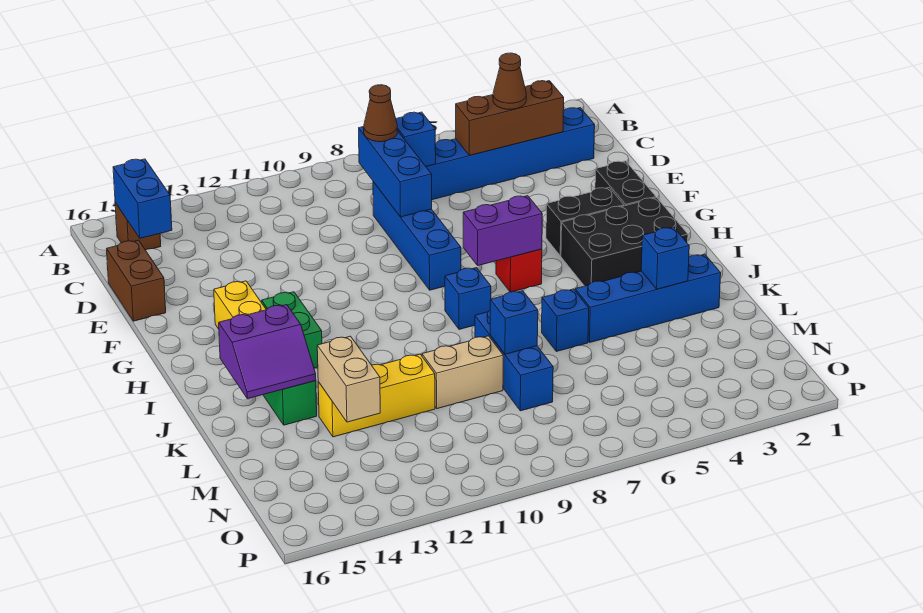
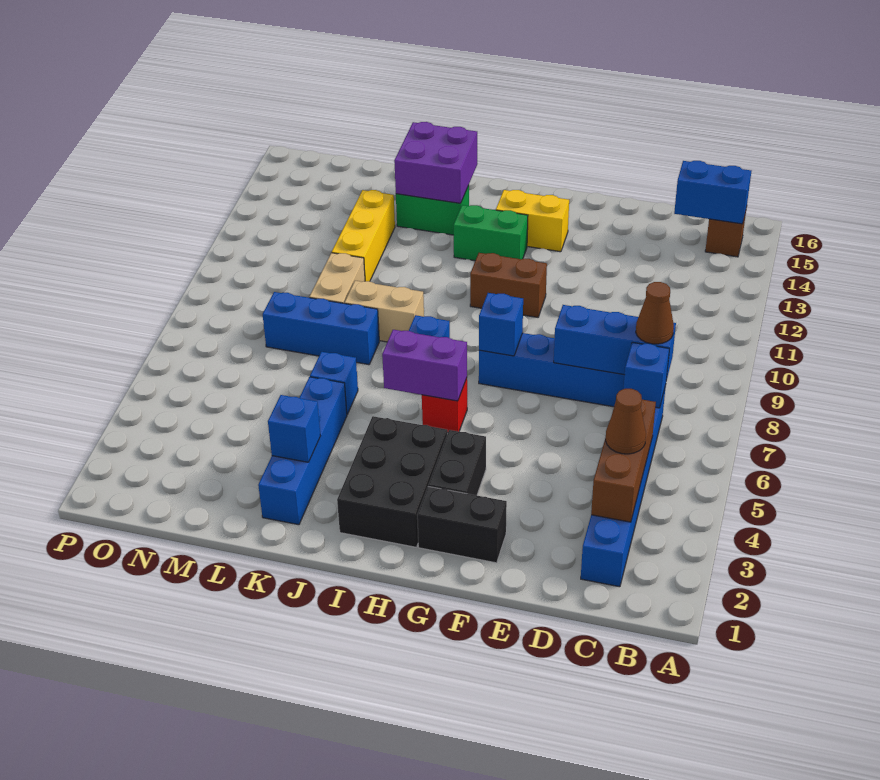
brown 1x2 brick [107,240,166,321] -> brown 1x2 brick moved to [470,253,547,317]
purple 1x2 brick [463,196,542,266] -> purple 1x2 brick turned to [382,330,467,401]
purple 2x2 slope [219,305,316,399] -> purple 2x2 brick [394,122,477,203]
blue 1x1 brick [490,291,538,354] -> blue 1x1 brick moved to [479,293,523,356]
tan 1x2 brick [317,336,380,422] -> tan 1x2 brick moved to [345,281,424,342]

